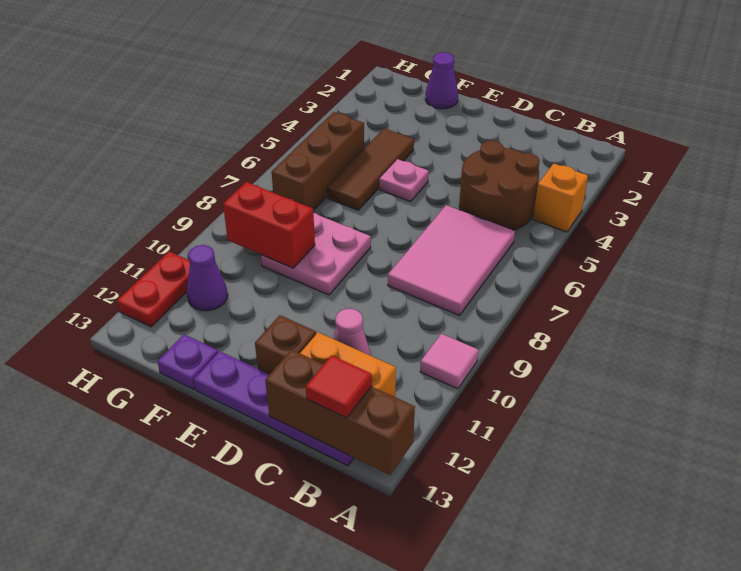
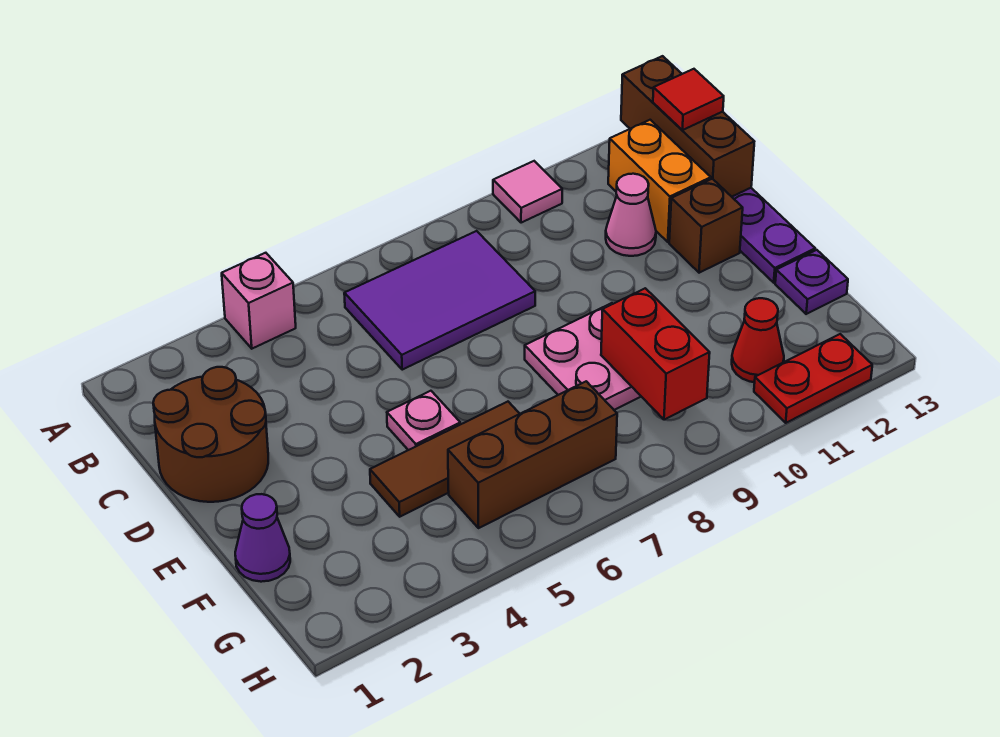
orange 1x1 brick [533,163,588,232] -> pink 1x1 brick [222,253,296,349]
brown 2x2 round brick [459,141,540,230] -> brown 2x2 round brick moved to [153,367,268,502]
pink 2x3 tile [388,205,515,316] -> purple 2x3 tile [344,231,535,370]
purple 1x1 cone [187,245,228,311] -> red 1x1 cone [732,298,784,382]

